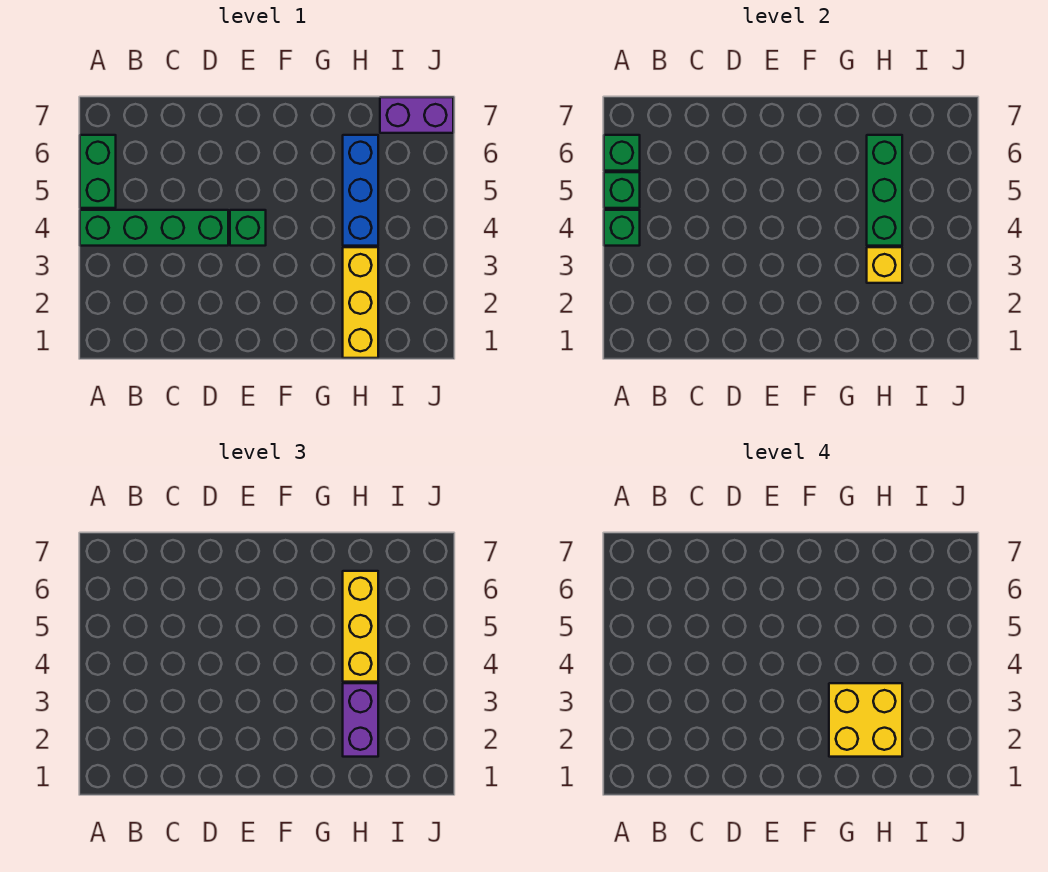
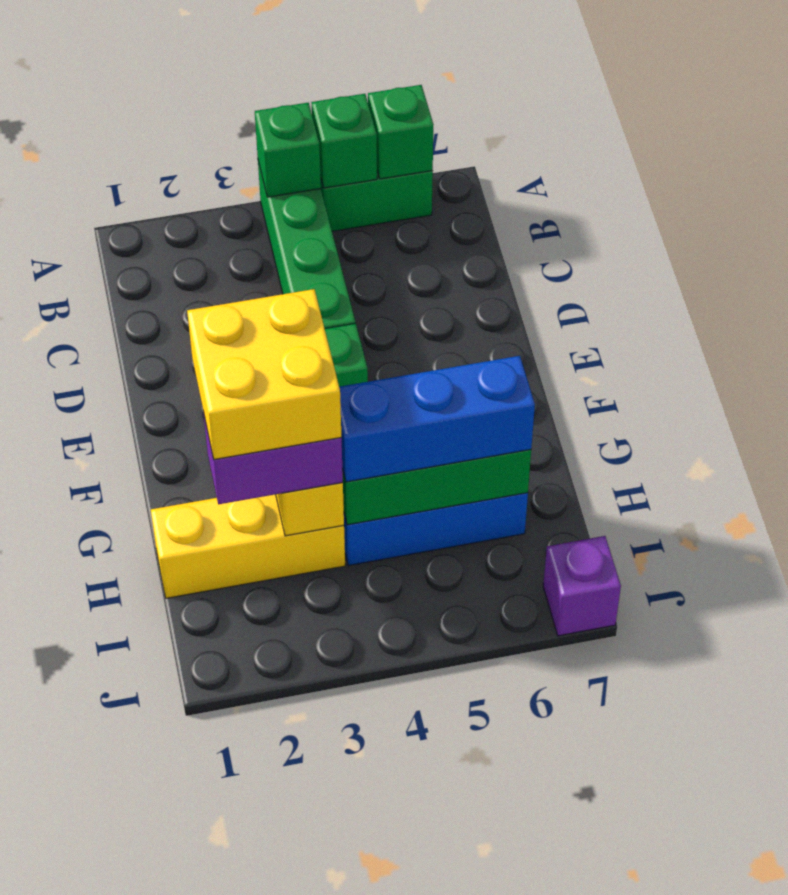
yellow 1x3 brick [343,571,378,682] -> blue 1x3 brick [339,356,535,482]
purple 1x2 brick [380,97,453,133] -> purple 1x1 brick [543,536,621,636]

